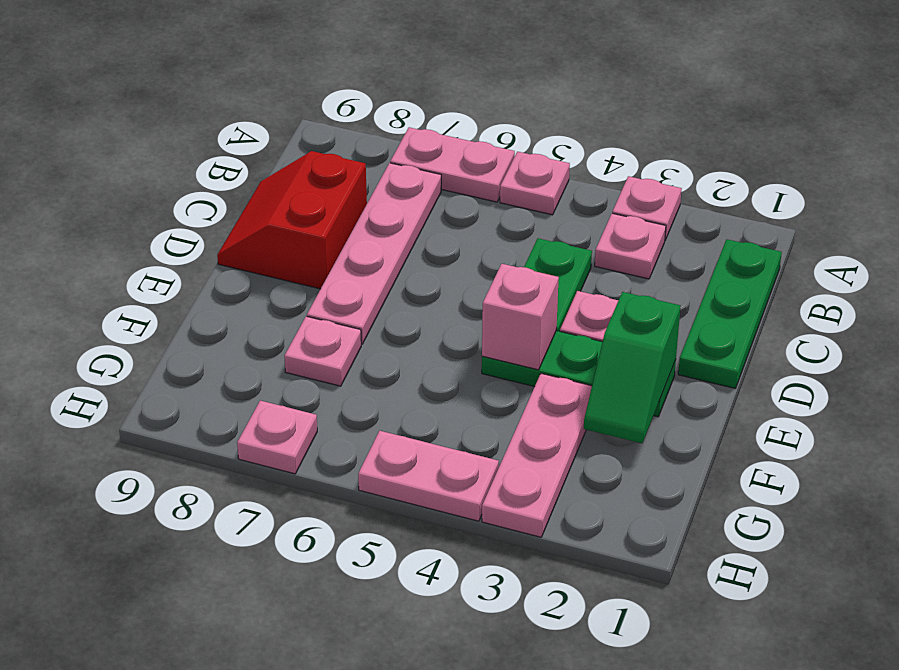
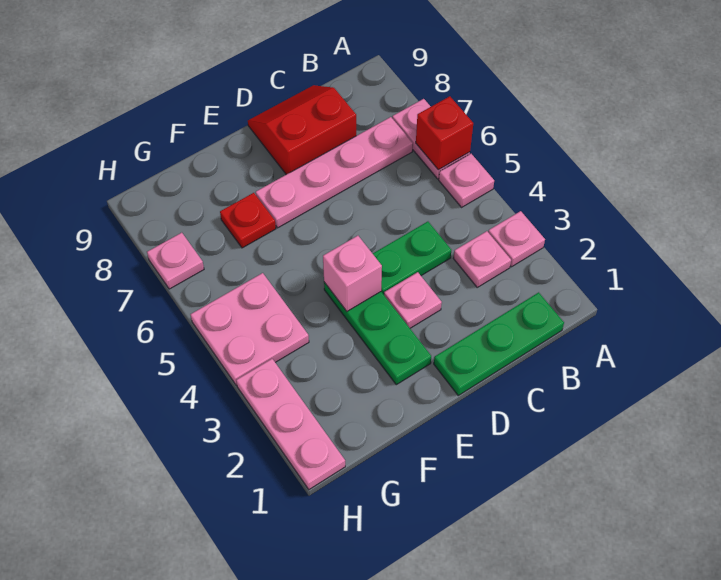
none -> red 1x1 brick [416,96,473,170]
green 1x2 slope [584,292,681,443] -> none
pink 1x3 plate [482,373,592,537] -> pink 1x3 plate turned to [236,359,345,489]
pink 1x1 plate [284,316,361,386] -> red 1x1 plate [220,193,276,248]
pink 1x2 plate [358,431,499,521] -> pink 2x2 plate [190,273,309,385]

